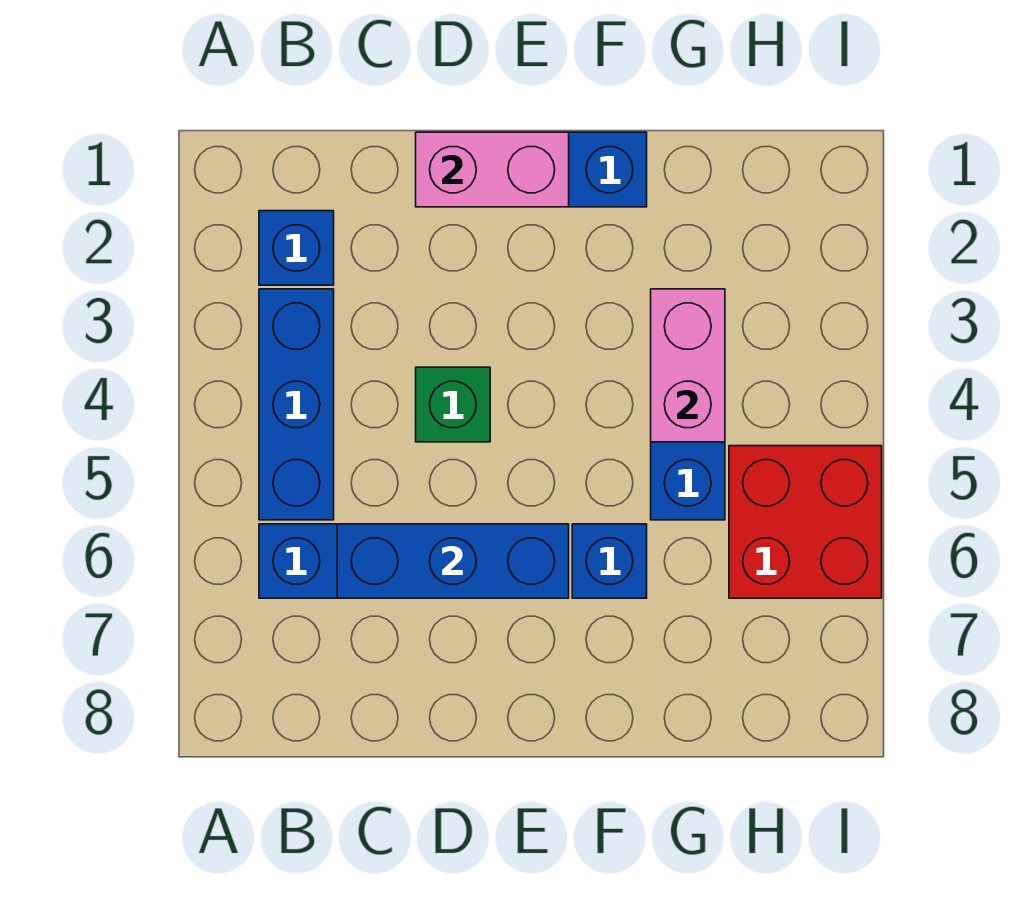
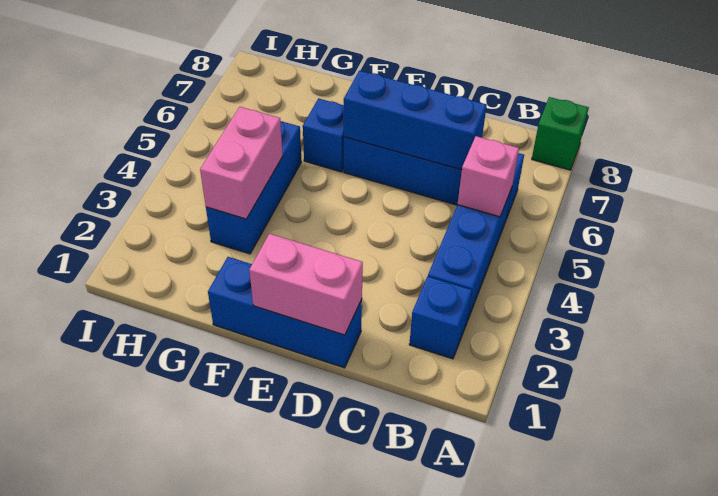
none -> pink 1x1 brick [458,136,519,217]
green 1x1 brick [416,367,490,442] -> green 1x1 brick moved to [532,97,589,170]
red 2x2 brick [729,446,882,598] -> none

